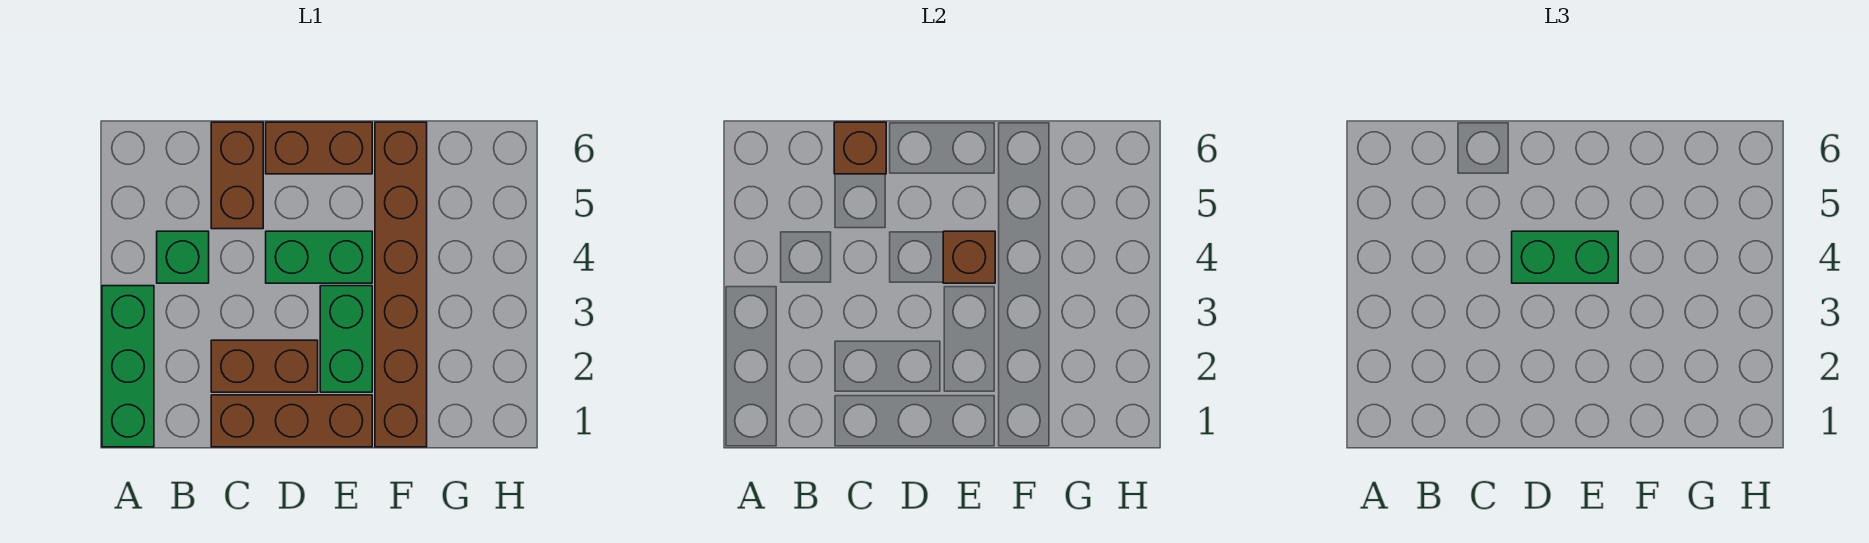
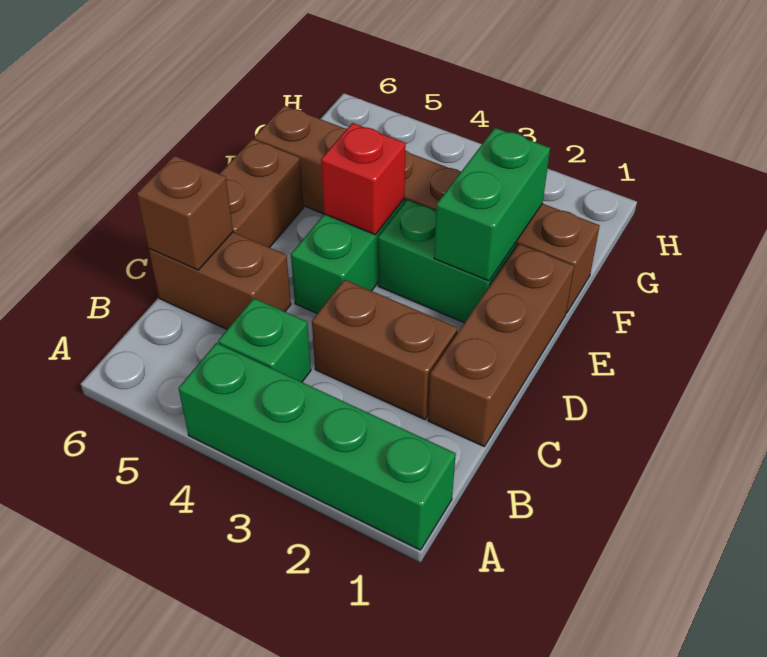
green 1x3 brick [102,286,154,447] -> green 1x4 brick [178,343,456,550]
brown 1x2 brick [211,340,318,392] -> brown 1x2 brick turned to [312,280,458,420]
green 1x2 brick [1512,231,1618,283] -> green 1x2 brick moved to [434,128,550,281]
brown 1x1 brick [943,231,995,283] -> red 1x1 brick [321,123,406,235]

